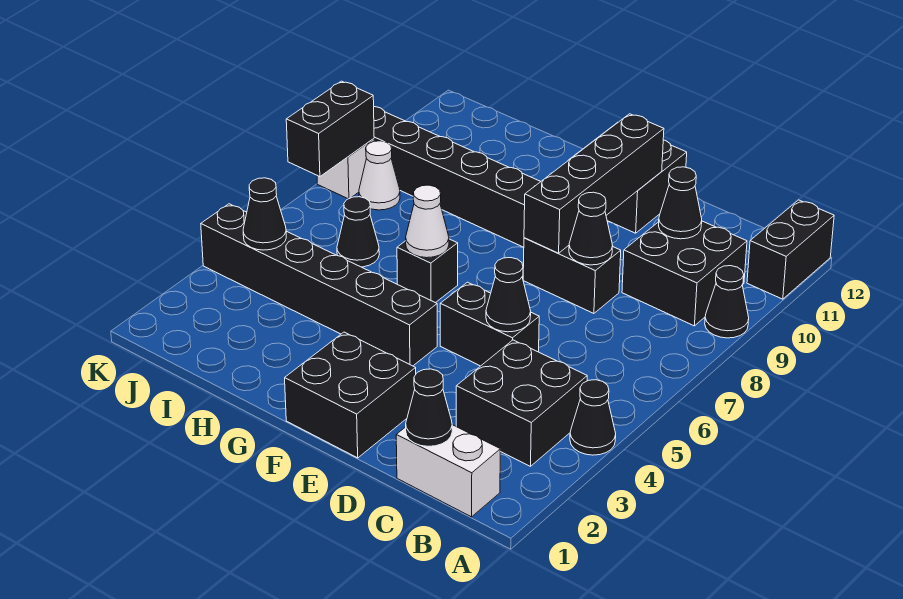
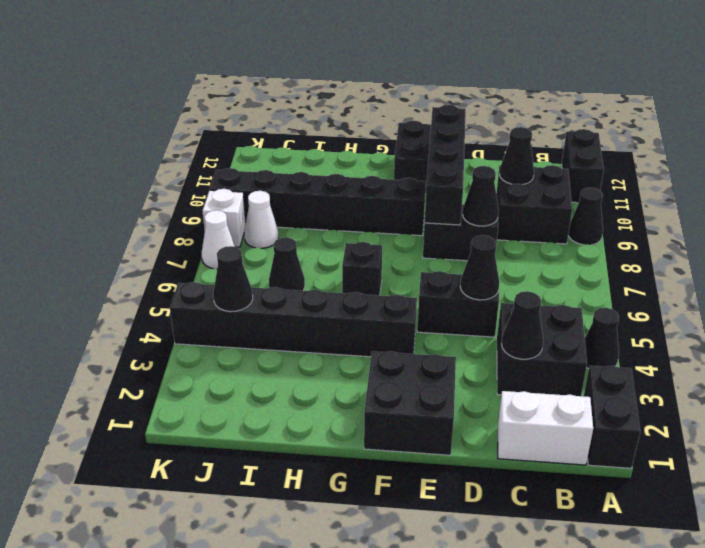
black 1x1 cone [406,369,452,446] -> black 1x1 cone moved to [501,291,543,359]
white 1x1 cone [406,185,449,258] -> white 1x1 cone moved to [202,210,235,269]
black 1x2 brick [286,81,374,177] -> black 1x2 brick moved to [584,366,640,468]

